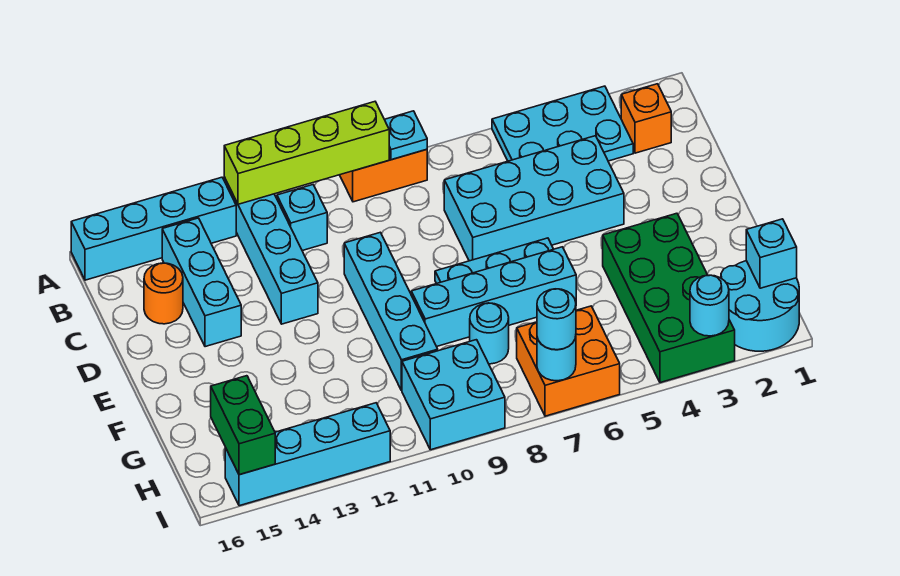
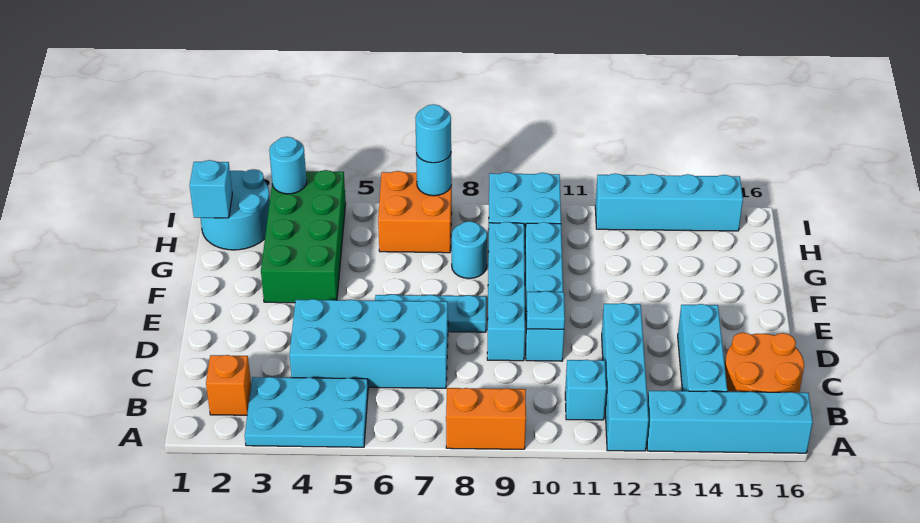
cyan 1x1 plate [385,111,427,160] -> cyan 1x1 plate moved to [527,291,565,329]
lime 1x4 brick [224,102,389,204] -> none
orange 1x1 round brick [144,263,183,324] -> orange 2x2 round brick [725,333,804,393]
cyan 1x4 brick [411,247,576,347] -> cyan 1x4 brick turned to [487,222,525,361]
green 1x2 brick [211,376,275,475] -> none

